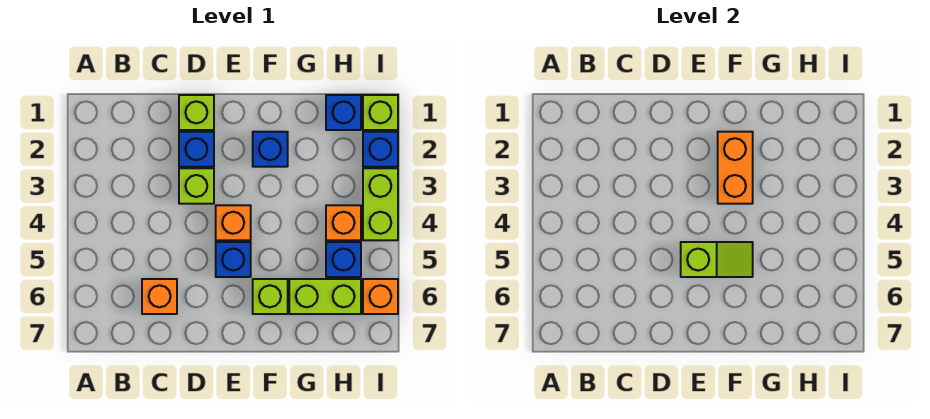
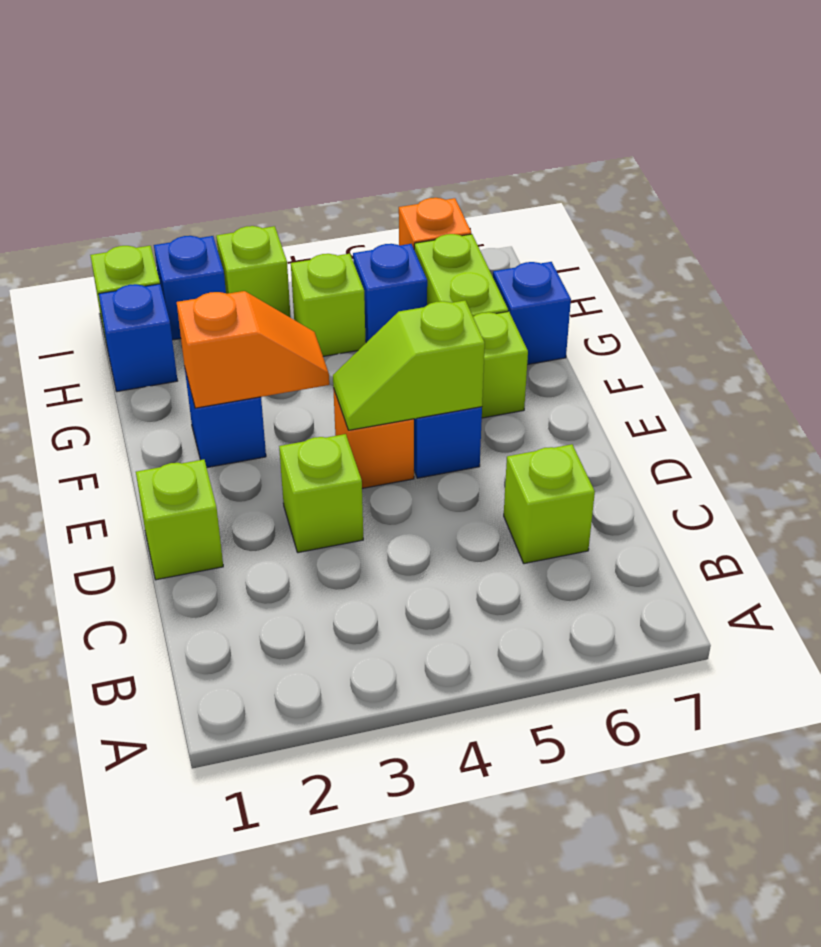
orange 1x1 brick [142,279,177,314] -> lime 1x1 brick [504,444,595,564]
blue 1x1 brick [179,132,214,167] -> blue 1x1 brick moved to [493,262,571,365]
lime 1x2 slope [681,242,753,277] -> lime 1x2 slope turned to [333,301,485,430]
orange 1x2 brick [718,132,753,204] -> orange 1x2 slope [177,291,329,408]
orange 1x1 brick [326,205,361,240] -> lime 1x1 brick [291,254,366,356]
lime 1x2 brick [363,168,398,240] -> lime 1x1 brick [216,226,291,318]

